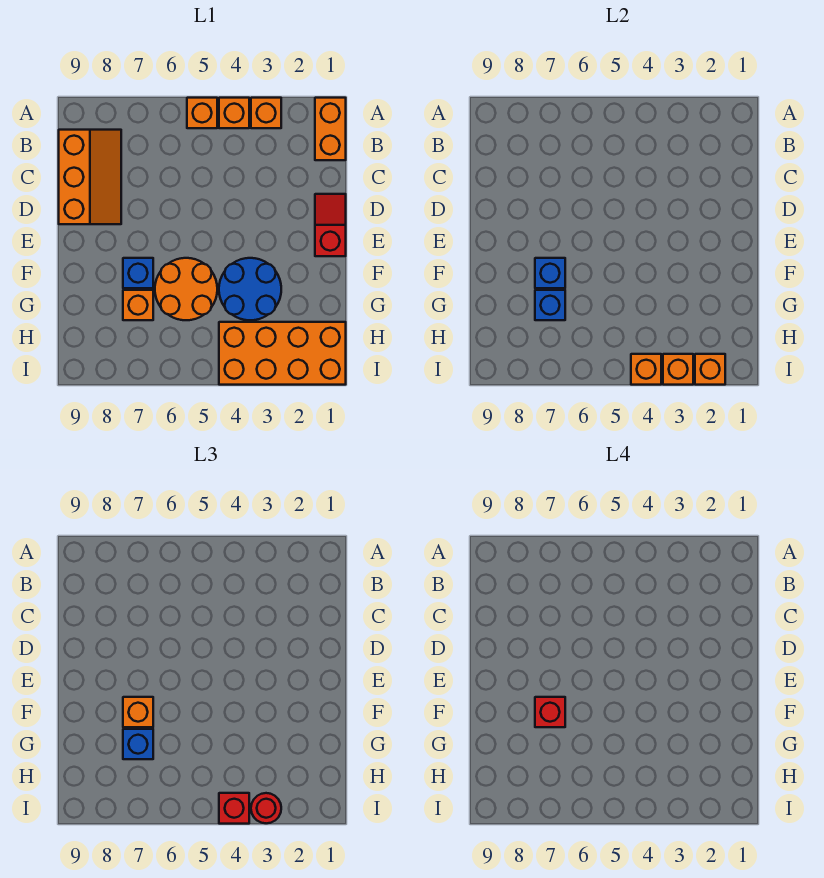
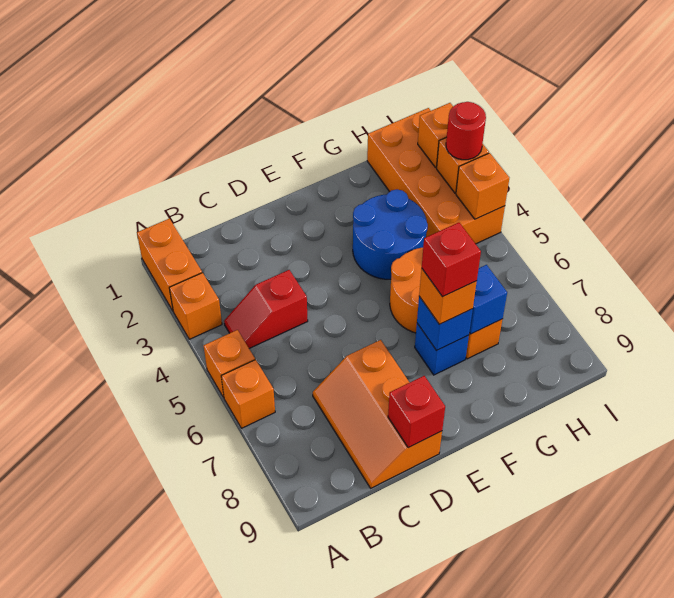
orange 1x2 brick [315,98,346,160] -> orange 1x2 brick turned to [137,219,202,311]
orange 1x1 brick [219,98,249,128] -> orange 1x1 brick moved to [221,360,275,428]
orange 2x3 slope [59,130,121,224] -> orange 2x3 slope turned to [313,340,442,488]
red 1x2 slope [315,194,346,256] -> red 1x2 slope moved to [224,270,308,348]
blue 1x1 brick [123,729,153,759] -> none
red 1x1 brick [219,793,249,824] -> red 1x1 brick moved to [388,376,445,448]

